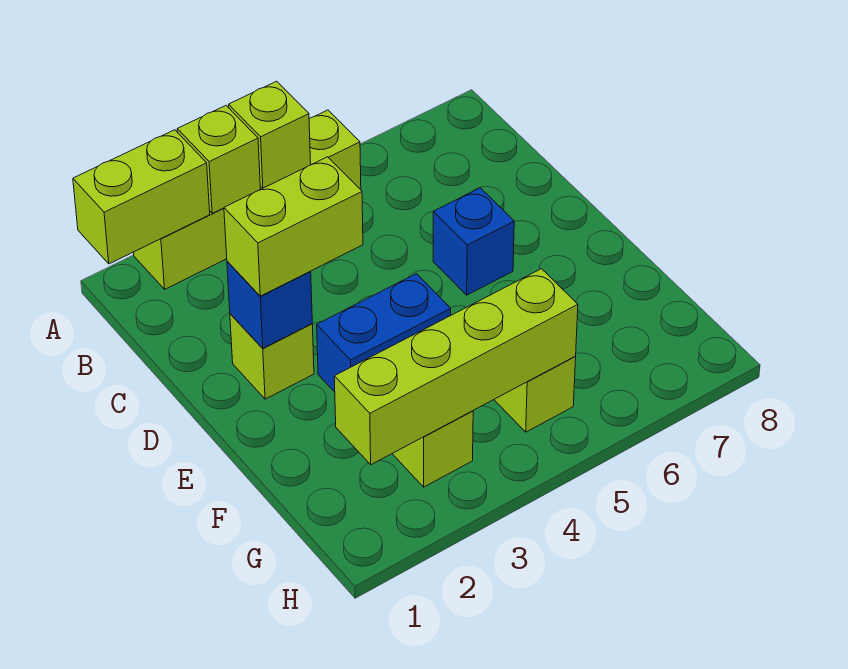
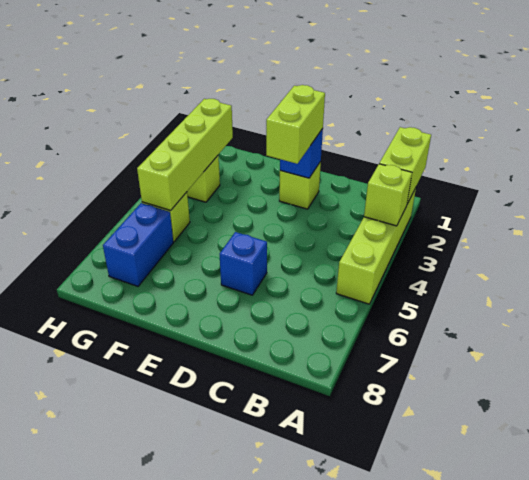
lime 1x1 brick [229,81,311,188] -> none
blue 1x2 brick [317,274,451,392] -> blue 1x2 brick moved to [103,203,173,286]

